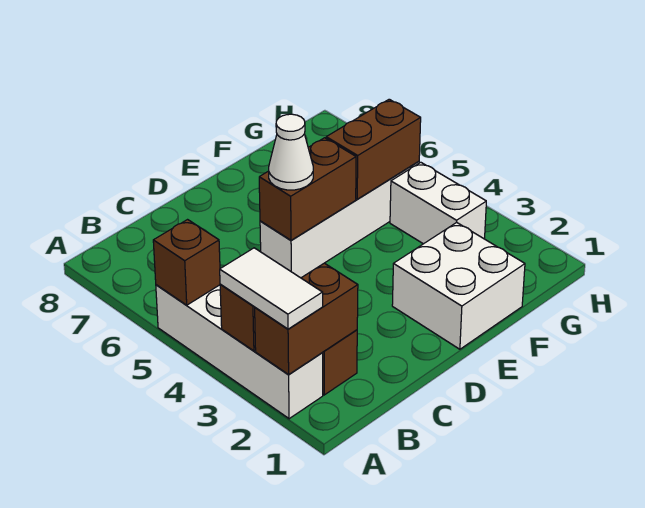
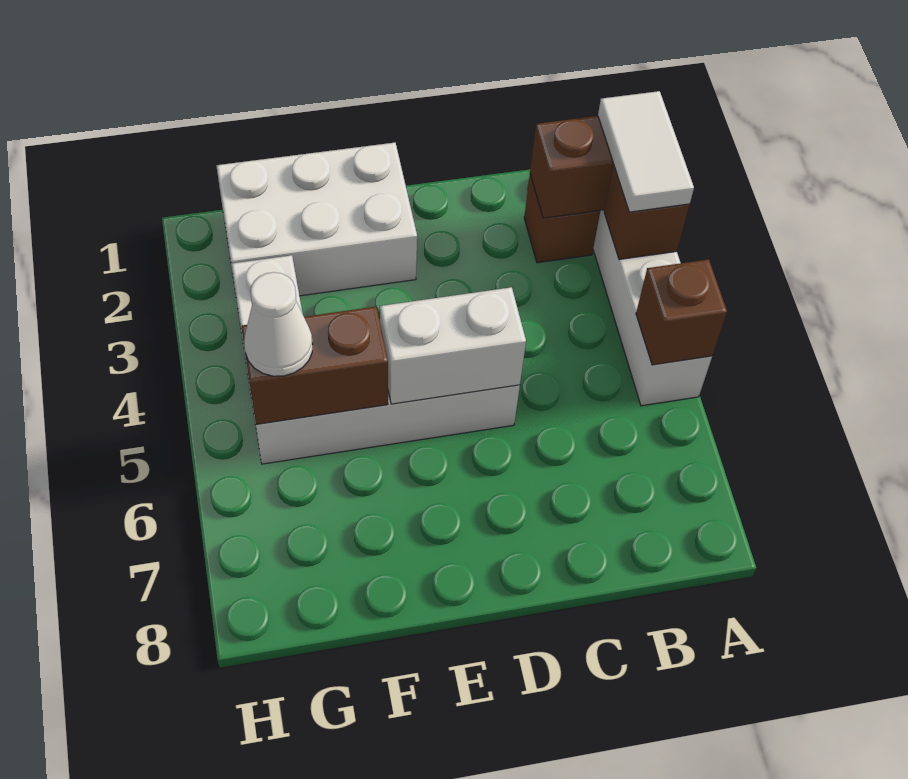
brown 1x2 brick [259,138,356,240] -> white 1x2 brick [380,287,526,404]
white 1x1 cone [269,114,313,190] -> white 1x1 cone moved to [244,272,313,376]
white 2x2 brick [392,222,525,349] -> white 2x3 brick [216,143,417,296]

